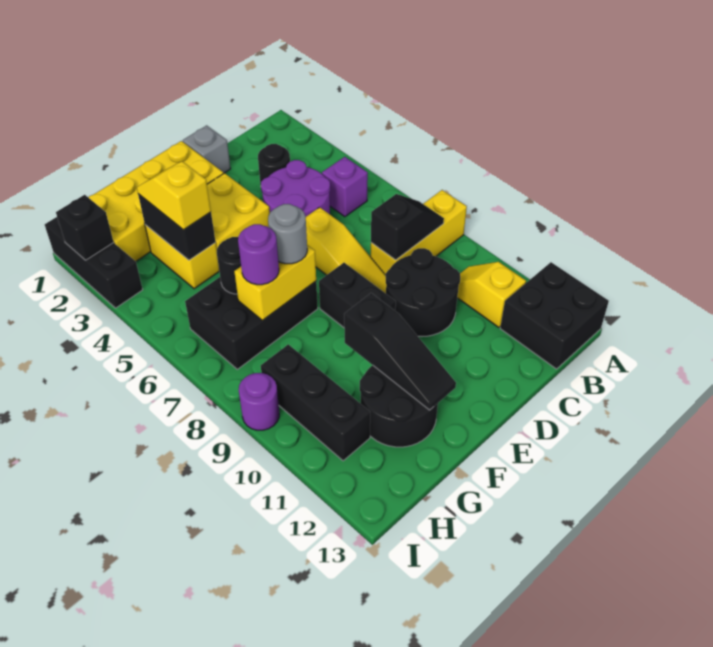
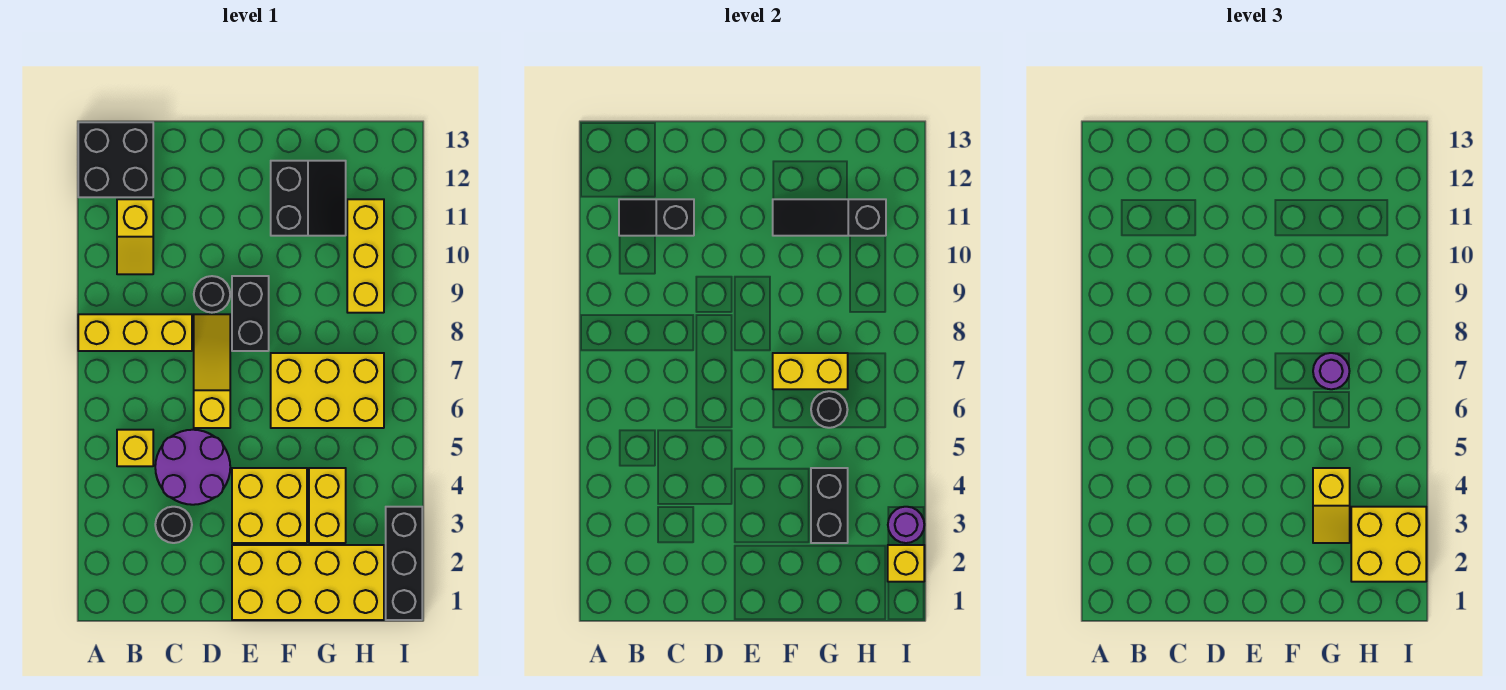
purple 1x1 brick [322,157,368,217] -> yellow 1x1 brick [117,430,153,466]
black 1x2 slope [371,194,444,260] -> black 1x2 slope moved to [619,199,694,236]
black 2x2 round brick [386,248,460,336] -> black 1x1 round brick [194,276,230,313]
grey 1x1 brick [183,125,231,173] -> none
black 2x3 brick [185,277,318,369] -> yellow 2x3 brick [271,353,384,428]
grey 1x1 round brick [268,204,307,264] -> none
black 1x3 slope [344,293,456,410] -> black 1x3 slope turned to [773,199,886,236]
black 2x2 round brick [360,365,438,447] -> black 2x2 slope [271,161,346,236]
none -> yellow 2x2 brick [1351,507,1426,582]
black 1x3 brick [261,344,370,461] -> yellow 1x3 brick [347,199,384,313]
black 1x1 brick [56,195,114,260] -> yellow 1x1 brick [888,545,924,582]
purple 1x1 round brick [239,373,279,430] -> purple 1x1 round brick moved to [888,507,924,543]

